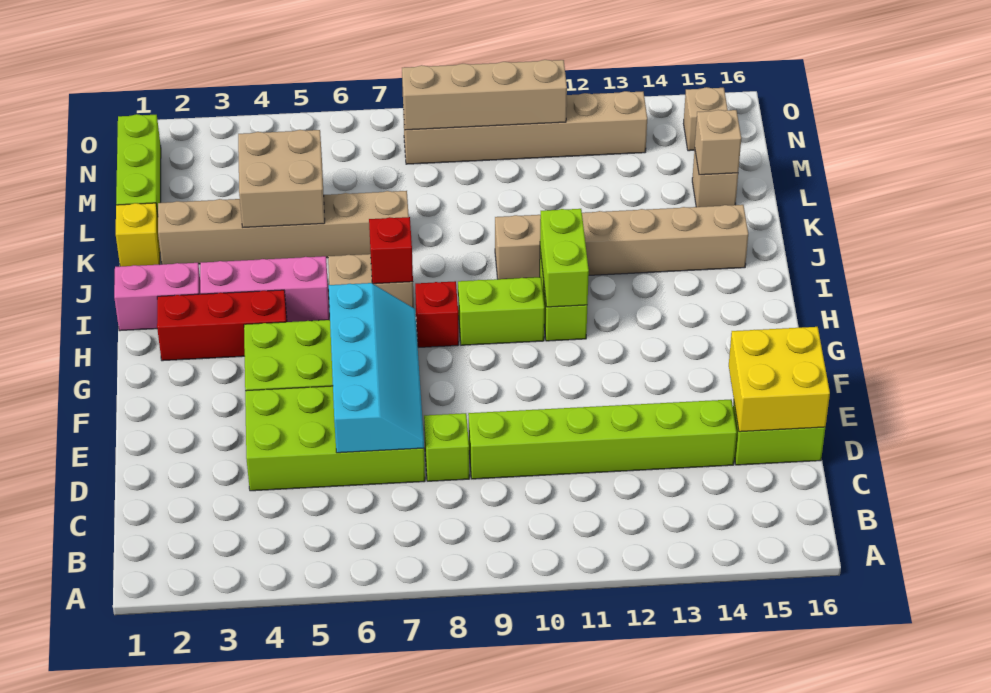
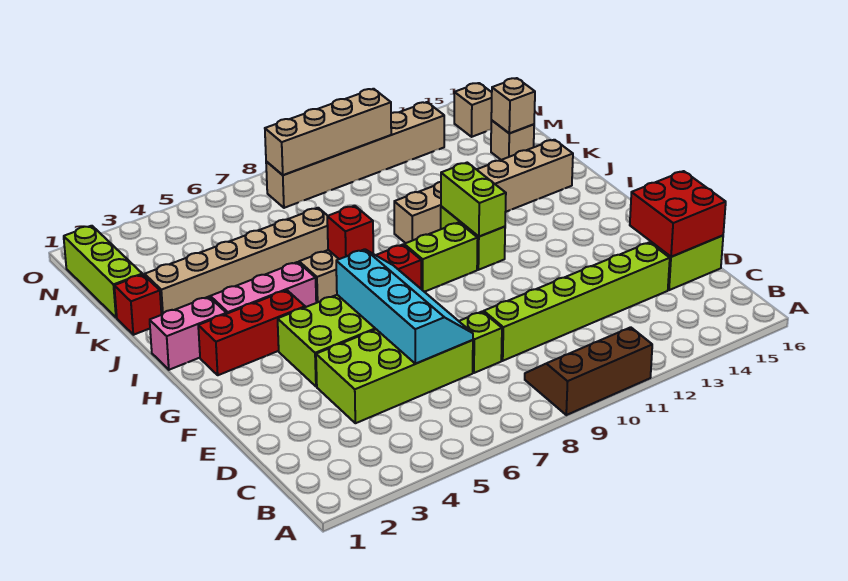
none -> brown 2x3 slope [525,327,652,415]
yellow 2x2 brick [729,327,830,432] -> red 2x2 brick [630,171,726,257]
yellow 1x1 brick [116,203,160,266] -> red 1x1 brick [114,274,161,335]
tan 2x2 brick [238,130,325,227] -> none

